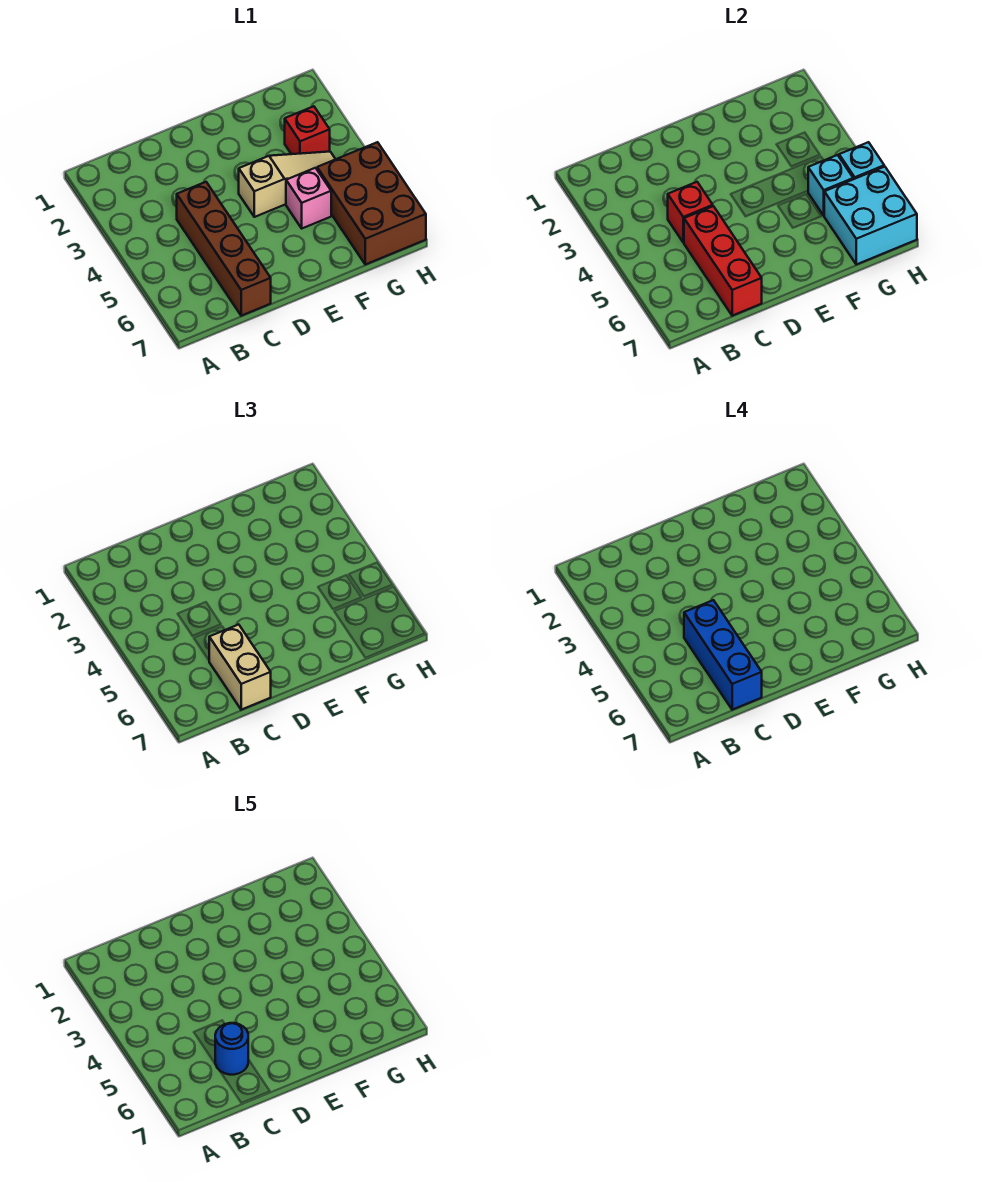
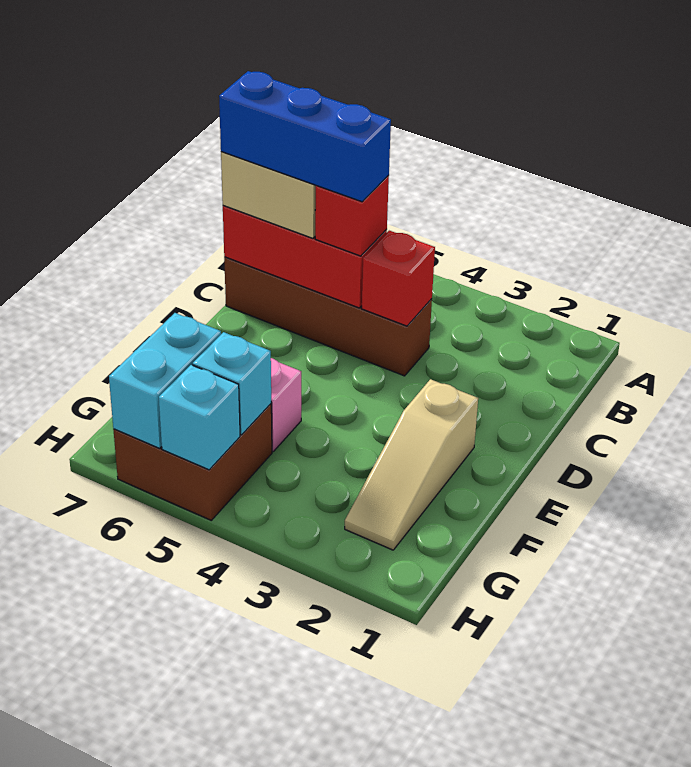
blue 1x1 round brick [215,1023,248,1075] -> none
tan 1x3 slope [239,152,335,217] -> tan 1x3 slope moved to [345,379,478,550]
red 1x1 brick [285,106,330,154] -> red 1x1 brick moved to [315,175,389,256]
brown 2x3 brick [317,142,426,264] -> brown 2x2 brick [113,404,272,520]
cyan 2x2 brick [824,166,917,264] -> cyan 1x2 brick [109,313,221,448]

